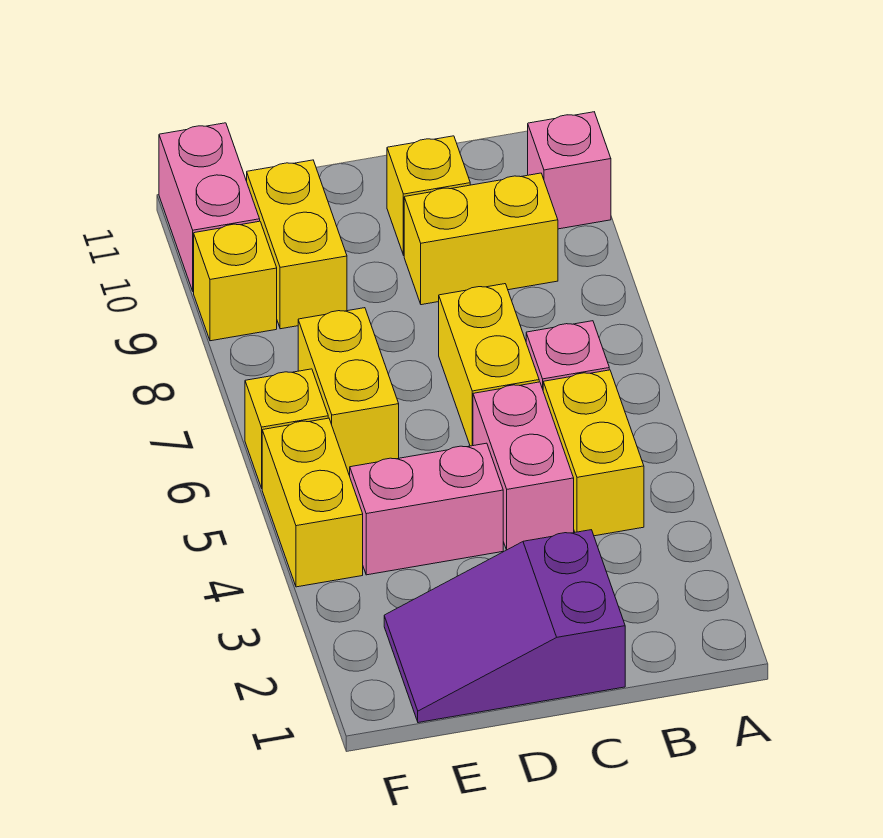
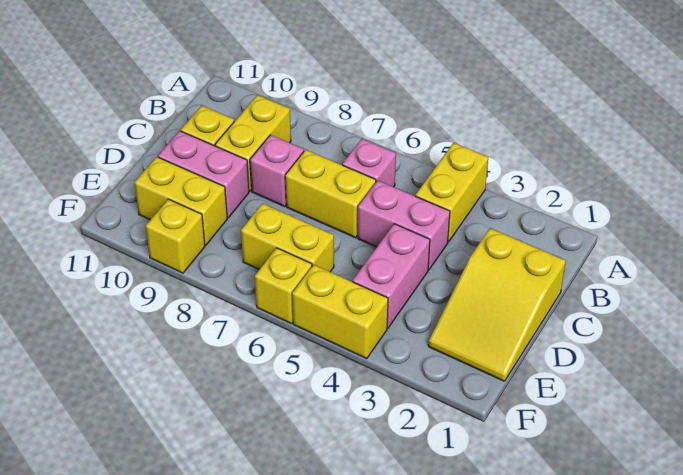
pink 1x1 brick [528,112,611,229] -> pink 1x1 brick moved to [250,135,304,206]
yellow 1x2 brick [543,370,644,536] -> yellow 1x2 brick turned to [415,143,488,242]
purple 2x3 slope [384,530,625,723] -> yellow 2x3 slope [428,228,566,381]
pink 1x2 brick [159,123,260,292] -> pink 1x2 brick moved to [158,131,249,218]

